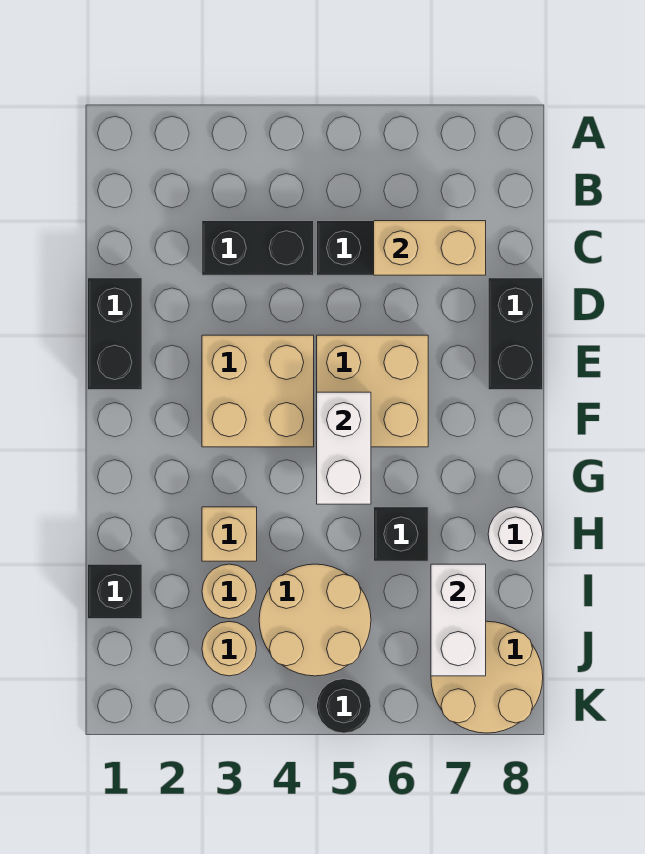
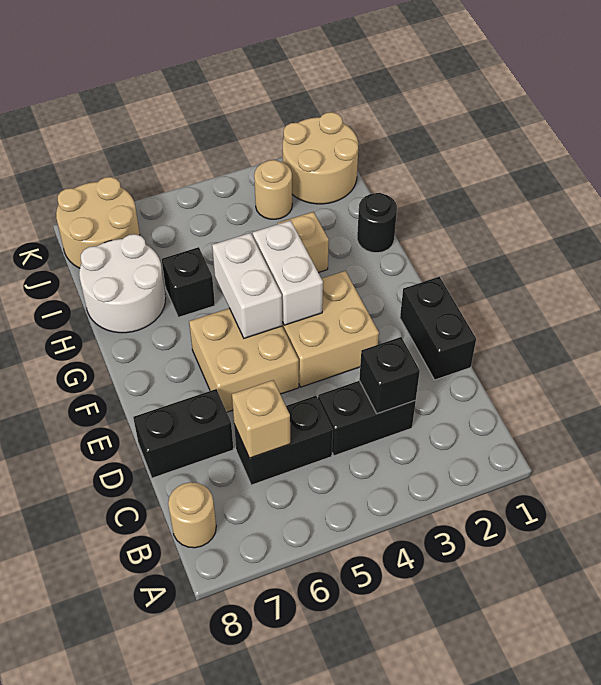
tan 1x2 brick [374,221,486,275] -> tan 1x1 brick [232,380,290,458]
black 1x2 brick [488,278,543,390] -> black 1x2 brick turned to [133,389,234,478]
white 1x1 round brick [488,507,543,561] -> white 2x2 round brick [79,234,166,333]
black 1x1 brick [88,564,142,619] -> black 1x1 brick moved to [359,337,420,414]
tan 1x1 round brick [202,564,256,619] -> tan 1x1 round brick moved to [168,482,216,548]
tan 2x2 round brick [259,564,371,676] -> tan 2x2 round brick moved to [283,112,358,204]
white 1x2 brick [431,564,486,676] -> white 1x2 brick moved to [253,220,323,325]
black 1x1 round brick [317,679,371,733] -> black 1x1 round brick moved to [357,193,397,253]

